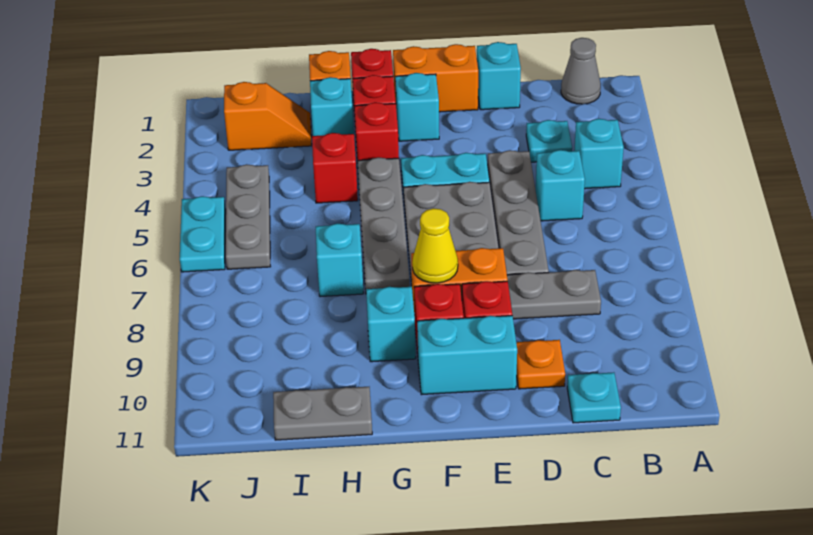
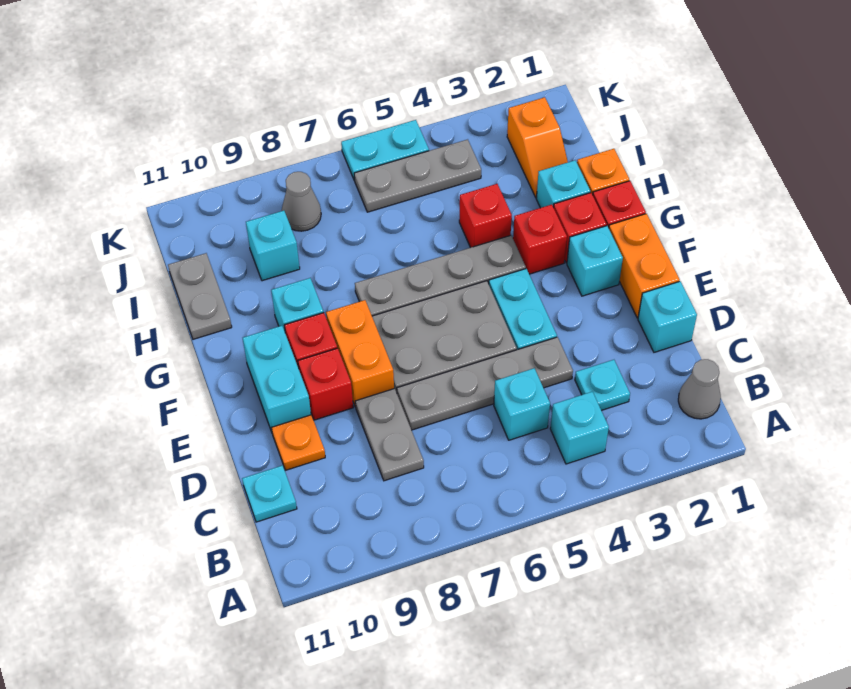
yellow 1x1 cone [412,208,458,283] -> none
cyan 1x1 brick [316,223,364,297] -> cyan 1x1 brick moved to [246,211,300,281]
none -> grey 1x1 cone [282,172,321,231]

